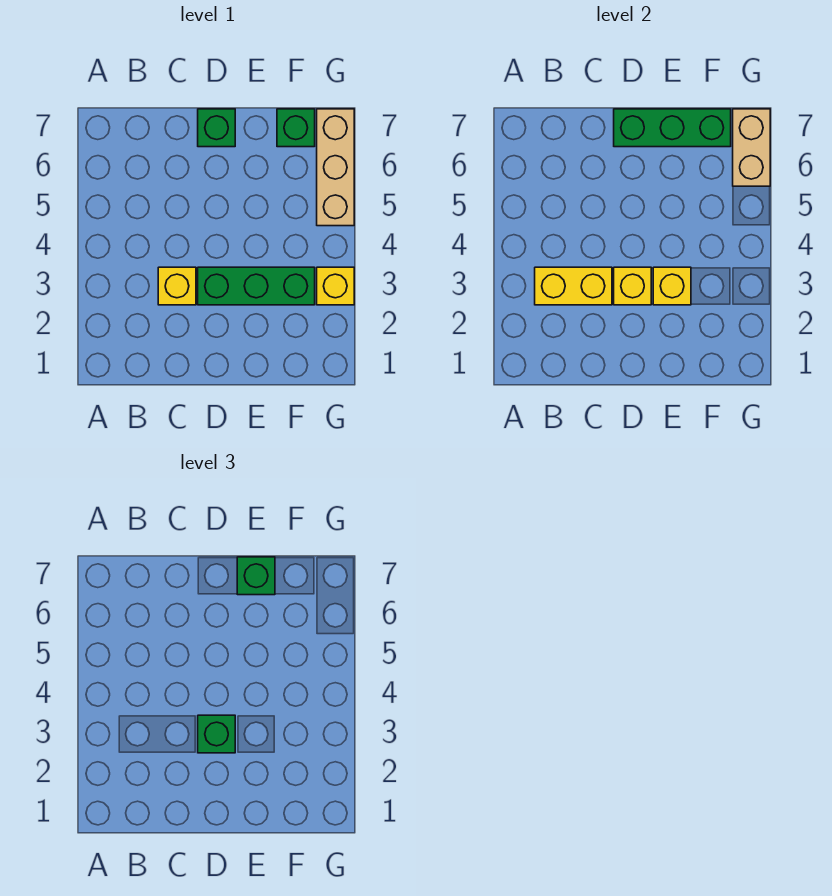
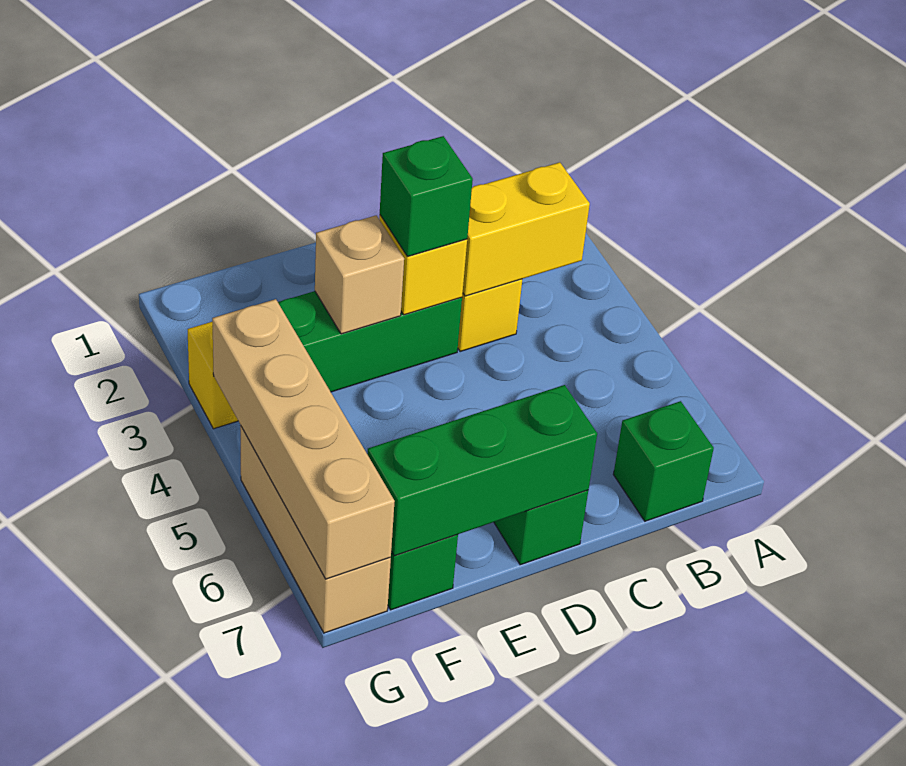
yellow 1x1 brick [653,267,691,305] -> tan 1x1 brick [315,215,404,334]
green 1x1 brick [237,557,275,595] -> green 1x1 brick moved to [613,401,714,521]
tan 1x2 brick [733,109,770,186] -> tan 1x4 brick [212,299,395,579]

